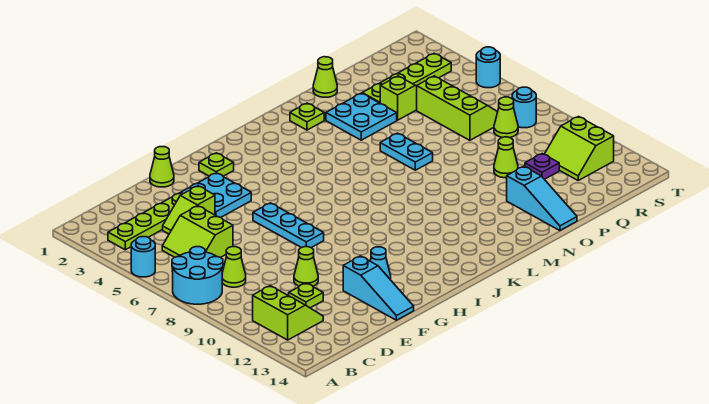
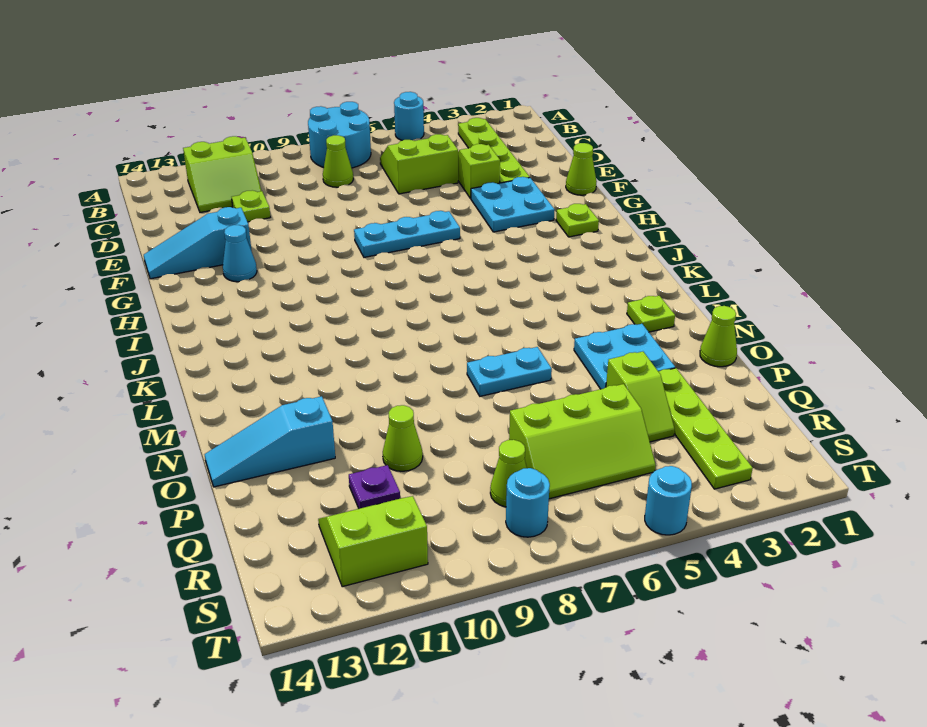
lime 1x1 cone [294,247,318,286] -> none

